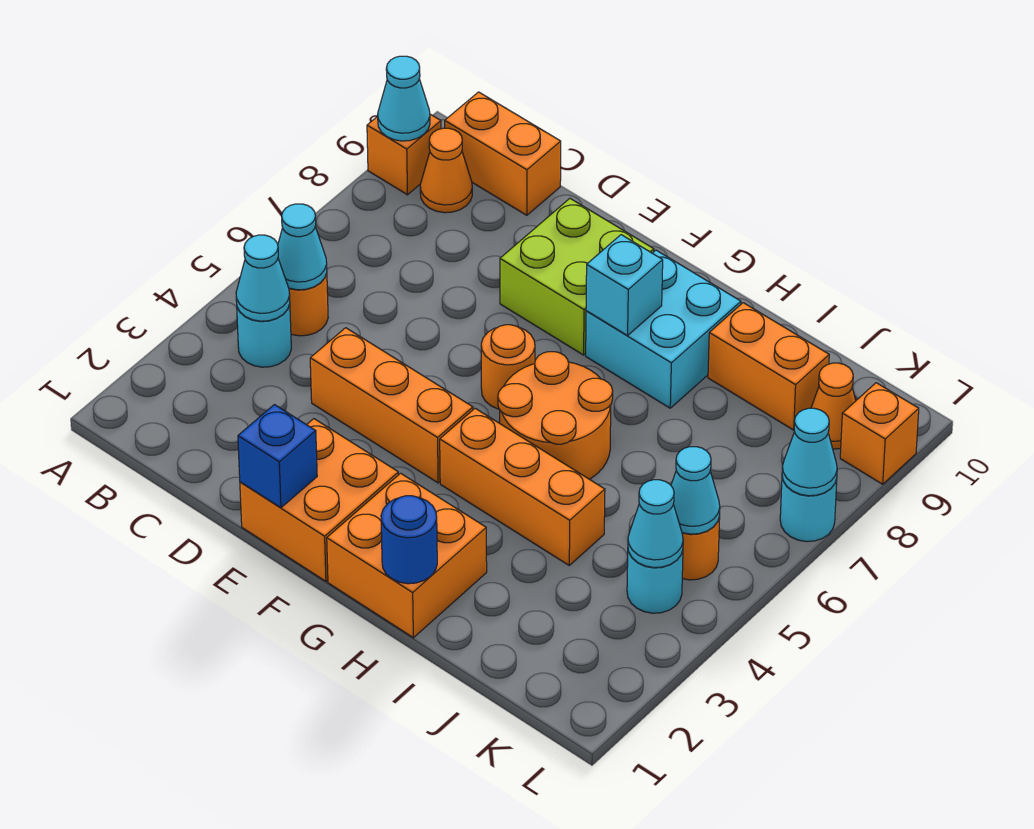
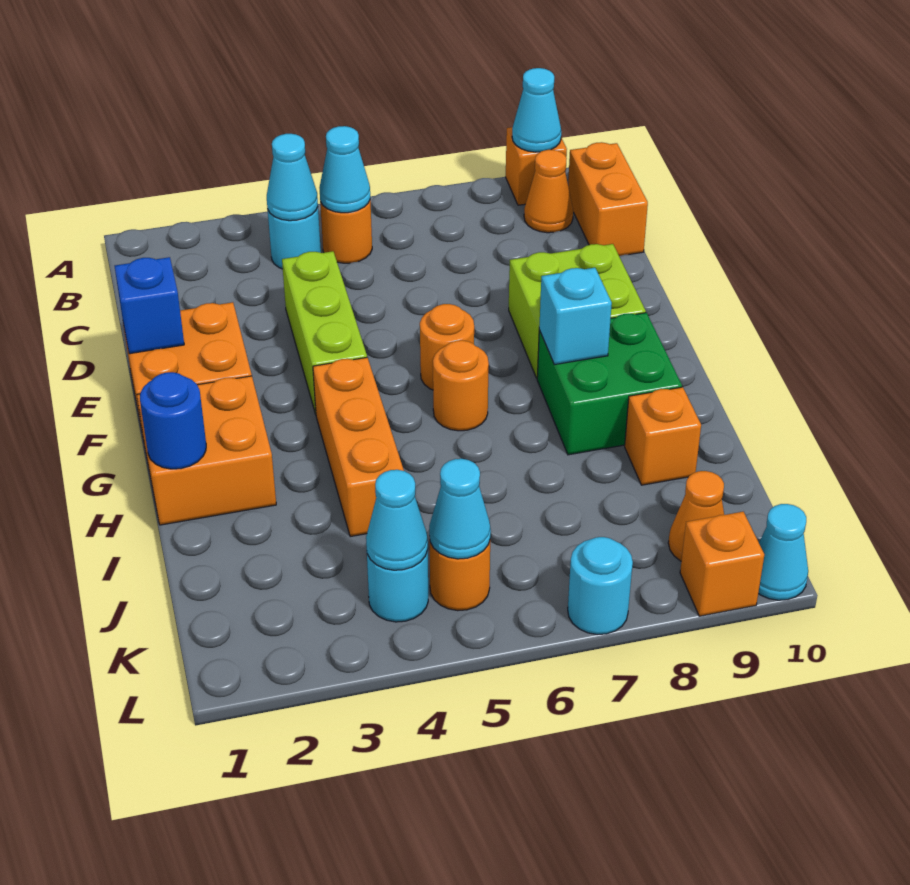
orange 1x3 brick [310,328,473,483] -> lime 1x3 brick [282,251,367,414]
orange 2x2 round brick [498,352,613,479] -> orange 1x1 round brick [433,340,489,431]
cyan 2x2 brick [586,250,741,408] -> green 2x2 brick [537,313,682,455]
orange 1x2 brick [708,303,829,430] -> orange 1x1 brick [625,387,701,485]
cyan 1x1 cone [782,408,837,496] -> cyan 1x1 cone moved to [758,504,808,600]

